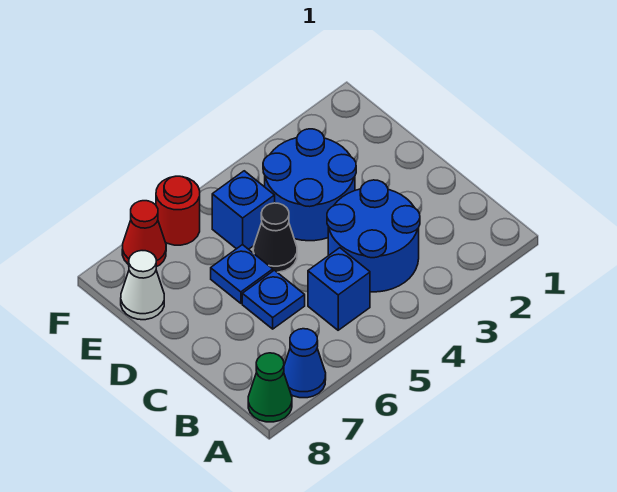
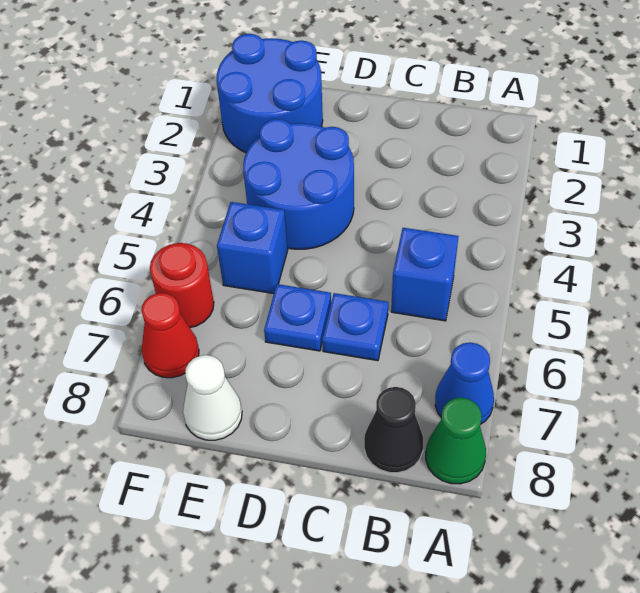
blue 2x2 round brick [327,180,420,292] -> blue 2x2 round brick moved to [217,34,323,153]
black 1x1 cone [253,203,297,272] -> black 1x1 cone moved to [364,387,423,473]

